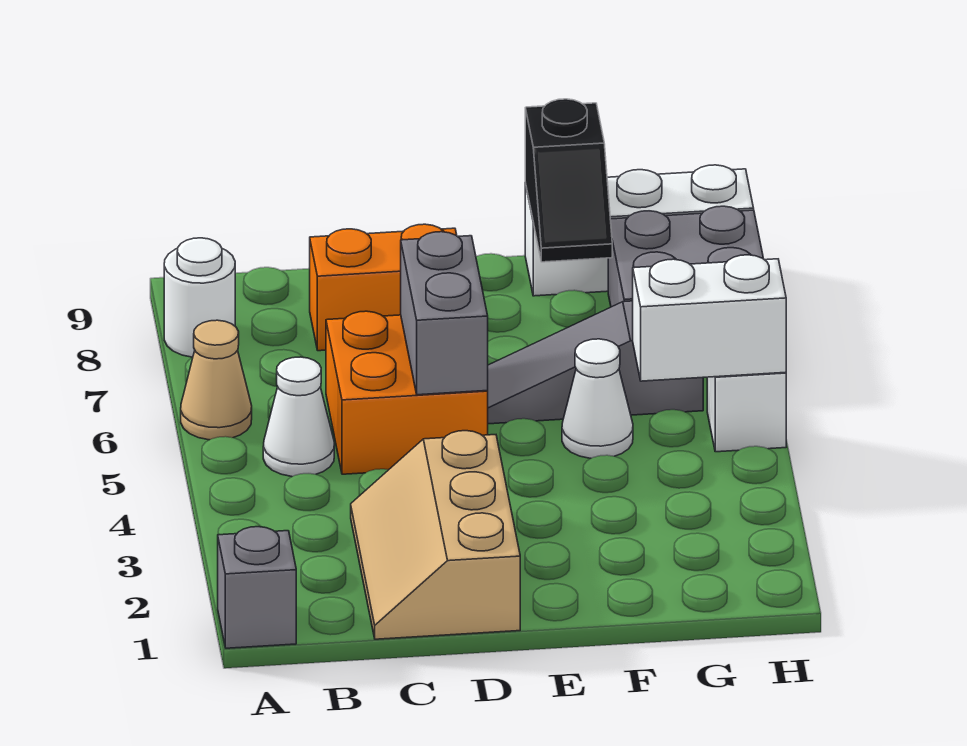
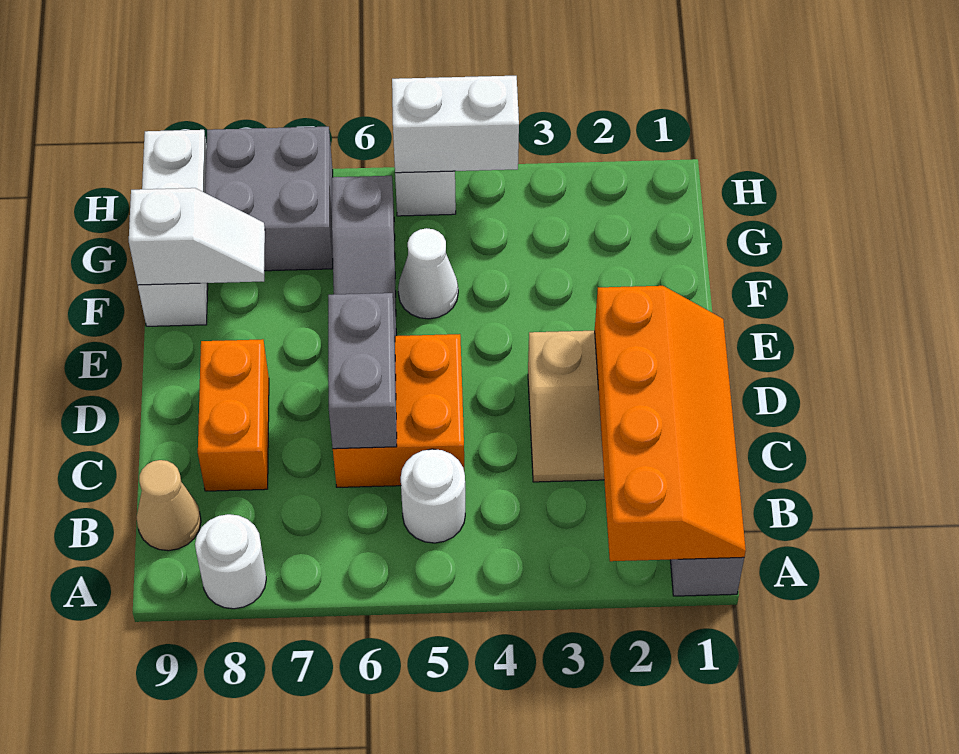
none -> orange 2x4 slope [595,286,746,561]
tan 1x1 cone [181,320,252,440] -> tan 1x1 cone moved to [136,460,201,551]
white 1x1 cone [263,357,334,477] -> white 1x1 round brick [401,449,465,543]
grey 1x2 brick [401,232,488,395] -> grey 1x2 brick turned to [328,293,397,449]
black 1x2 slope [525,99,612,262] -> white 1x2 slope [129,188,265,285]
white 1x2 brick [633,255,786,381] -> white 1x2 brick turned to [392,76,519,173]

